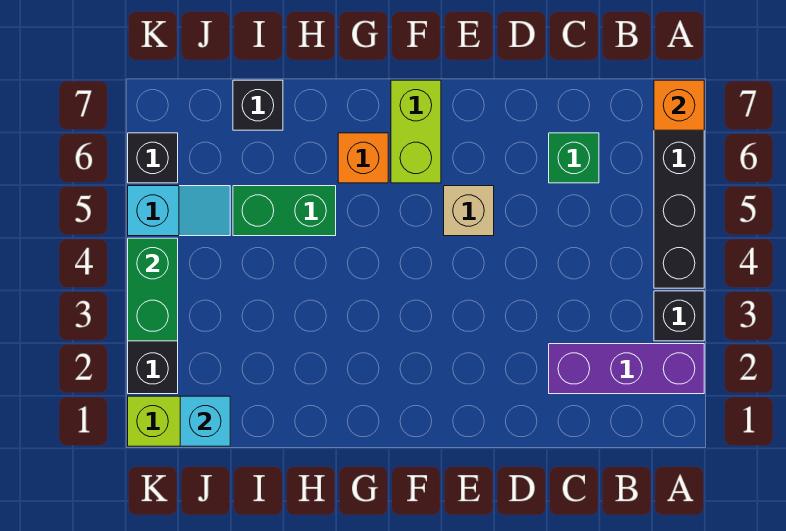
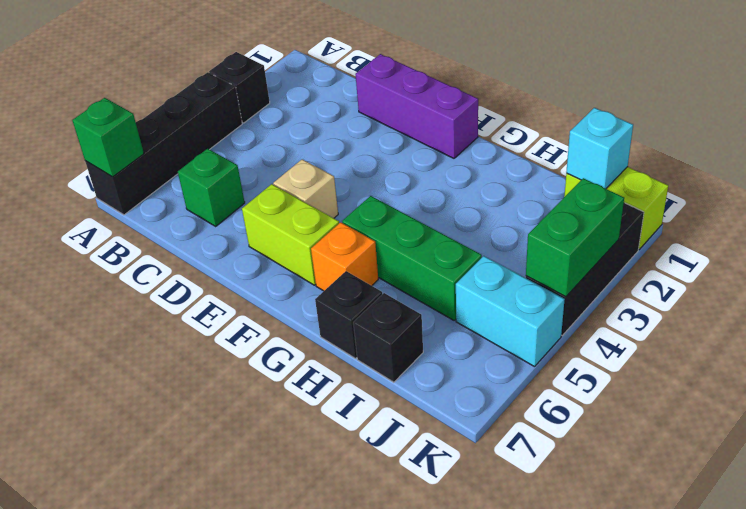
purple 1x3 brick [549,344,704,394] -> purple 1x3 brick moved to [355,54,478,158]
orange 1x1 brick [654,80,704,130] -> green 1x1 brick [72,98,144,177]
lime 1x2 brick [391,80,441,183] -> lime 1x2 brick turned to [242,184,339,285]
green 1x2 brick [233,186,336,236] -> green 1x3 brick [342,196,482,320]
cyan 1x2 slope [128,186,230,236] -> cyan 1x2 brick [456,256,565,367]
black 1x1 brick [128,133,178,183] -> black 1x1 brick moved to [315,271,382,359]

